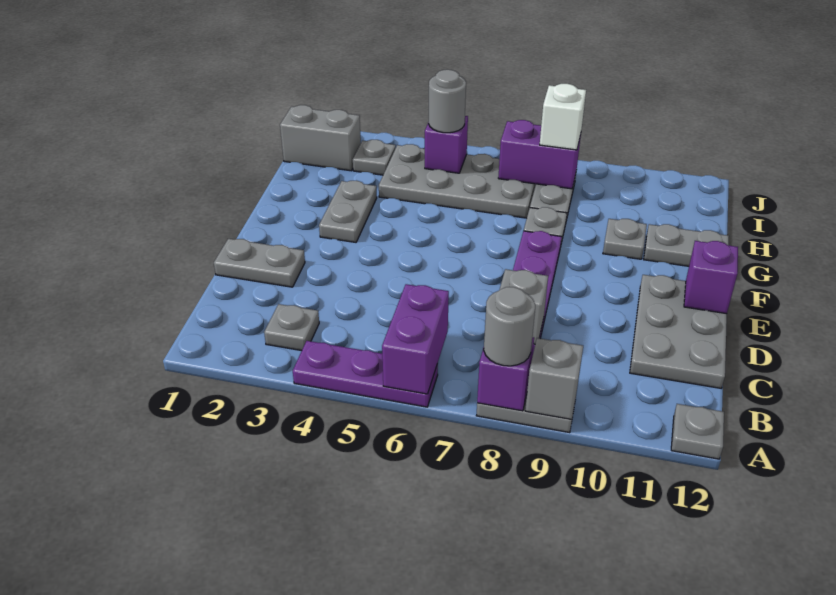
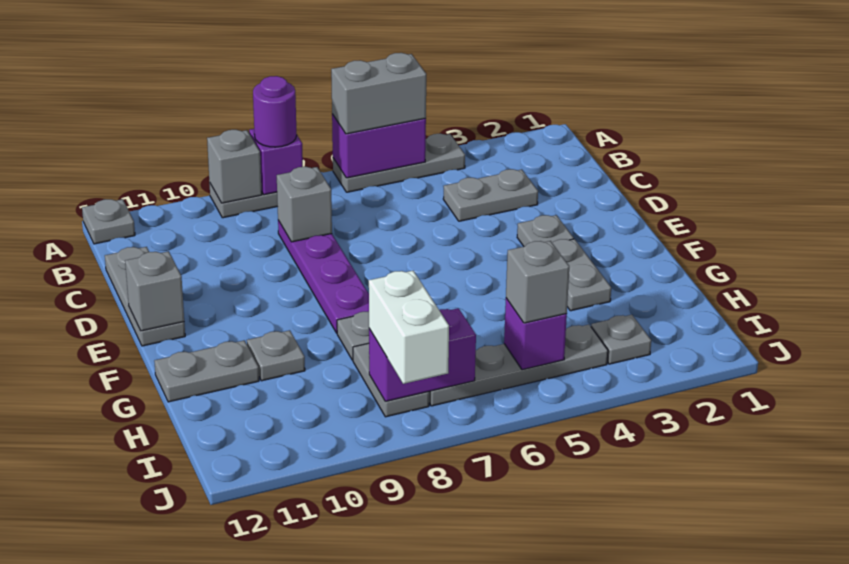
purple 1x3 plate [293,341,438,407] -> grey 1x3 plate [333,134,465,192]
purple 1x2 brick [382,284,449,394] -> purple 1x2 brick turned to [332,114,426,178]
grey 1x1 round brick [484,287,535,366] -> purple 1x1 round brick [253,76,297,147]
grey 1x1 plate [264,304,319,351] -> grey 1x1 plate moved to [517,215,574,246]
grey 2x3 plate [630,275,727,388] -> grey 1x3 plate [105,247,185,346]
grey 1x2 plate [214,239,305,287] -> grey 1x2 plate moved to [443,169,538,221]
purple 1x1 brick [684,241,738,314] -> grey 1x1 brick [125,251,184,331]
grey 2x4 plate [379,144,536,218] -> grey 1x4 plate [429,325,608,406]
grey 1x2 brick [280,105,361,171] -> grey 1x2 brick moved to [331,53,426,134]
grey 1x1 round brick [429,70,466,133] -> grey 1x1 brick [506,241,569,323]
white 1x1 brick [540,84,586,150] -> white 1x2 brick [369,271,449,384]

